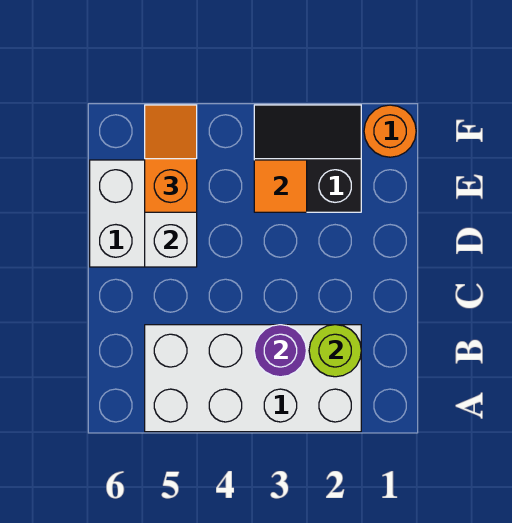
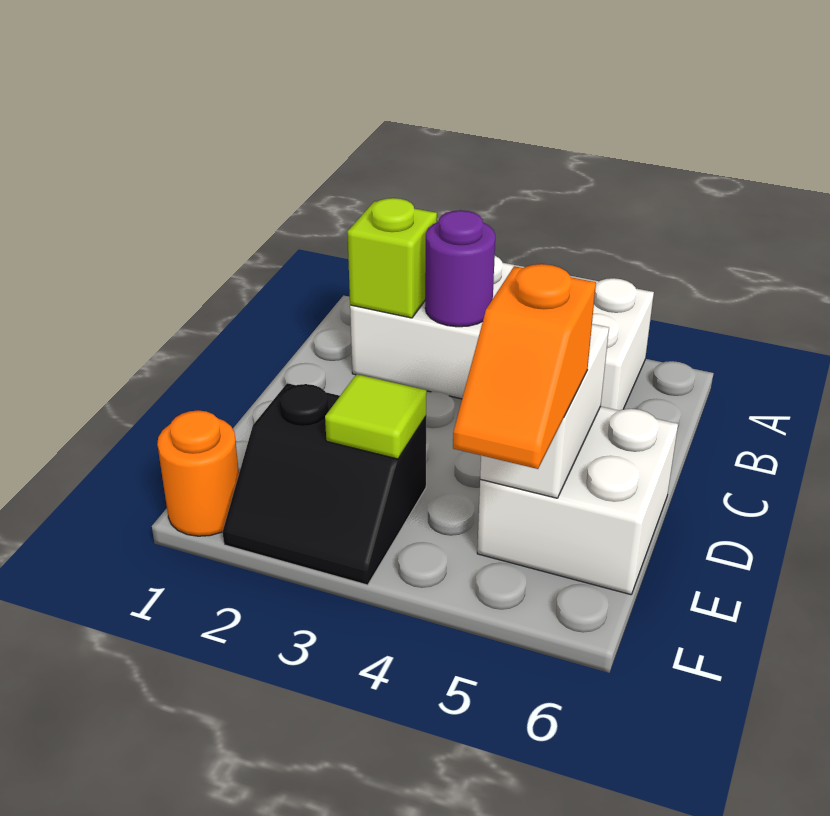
lime 1x1 round brick [309,325,361,377] -> lime 1x1 brick [347,198,437,318]
orange 1x1 tile [254,160,307,212] -> lime 1x1 tile [325,374,427,459]

